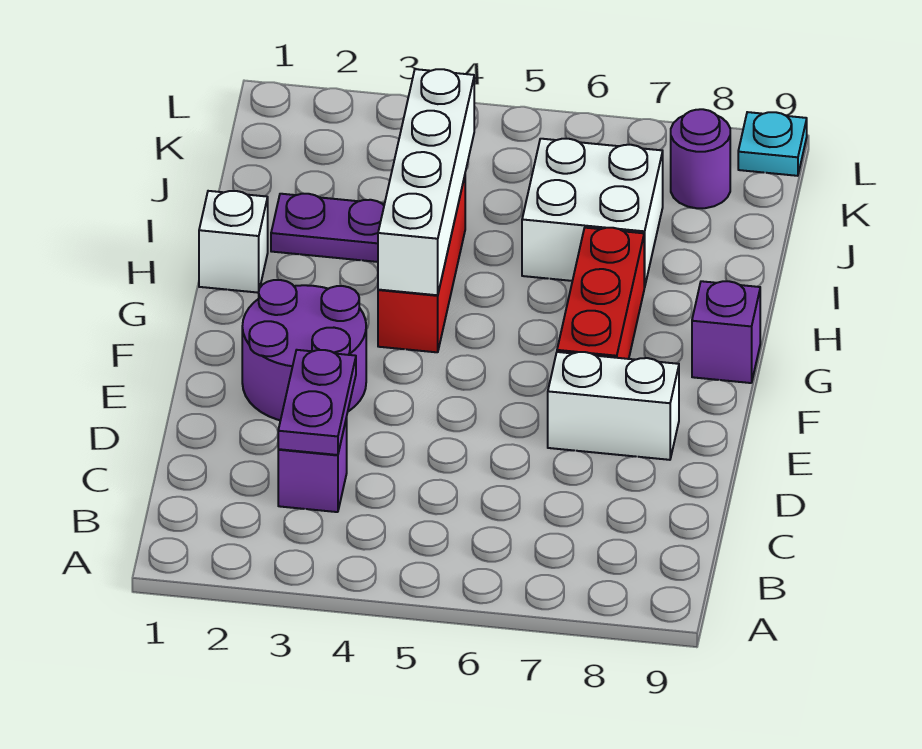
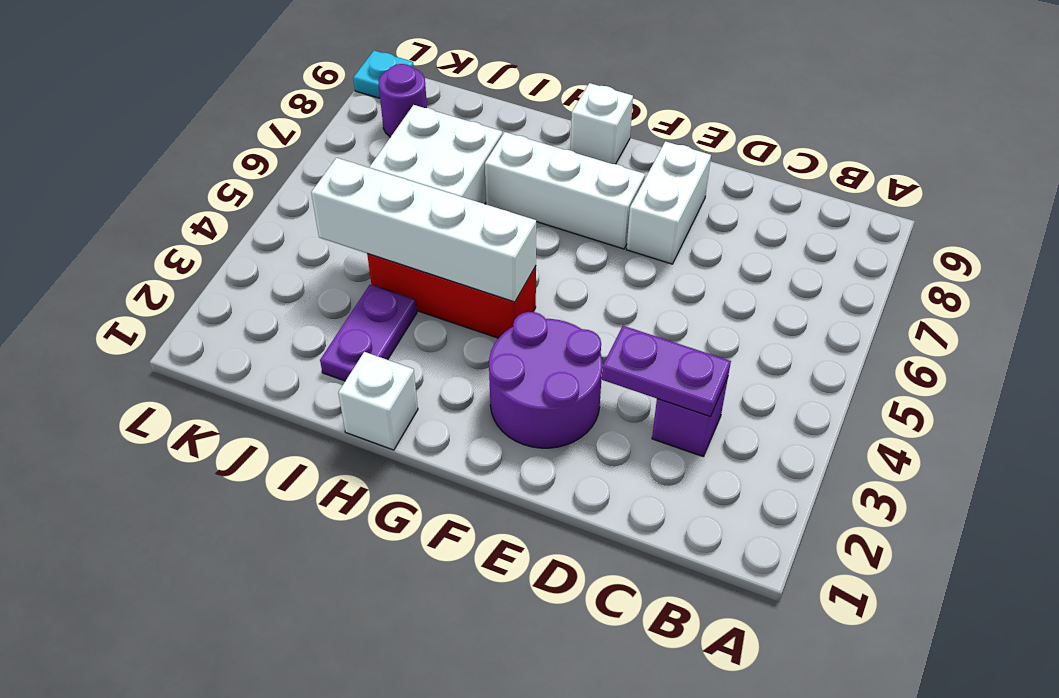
red 1x3 brick [557,228,644,359] -> white 1x3 brick [485,132,645,249]
purple 1x1 brick [692,281,760,383] -> white 1x1 brick [571,83,633,164]

